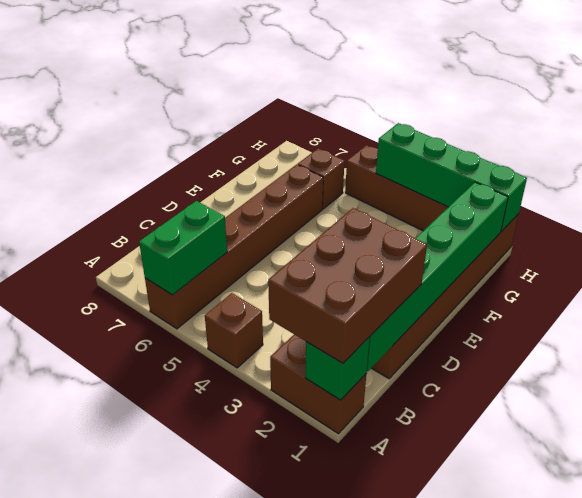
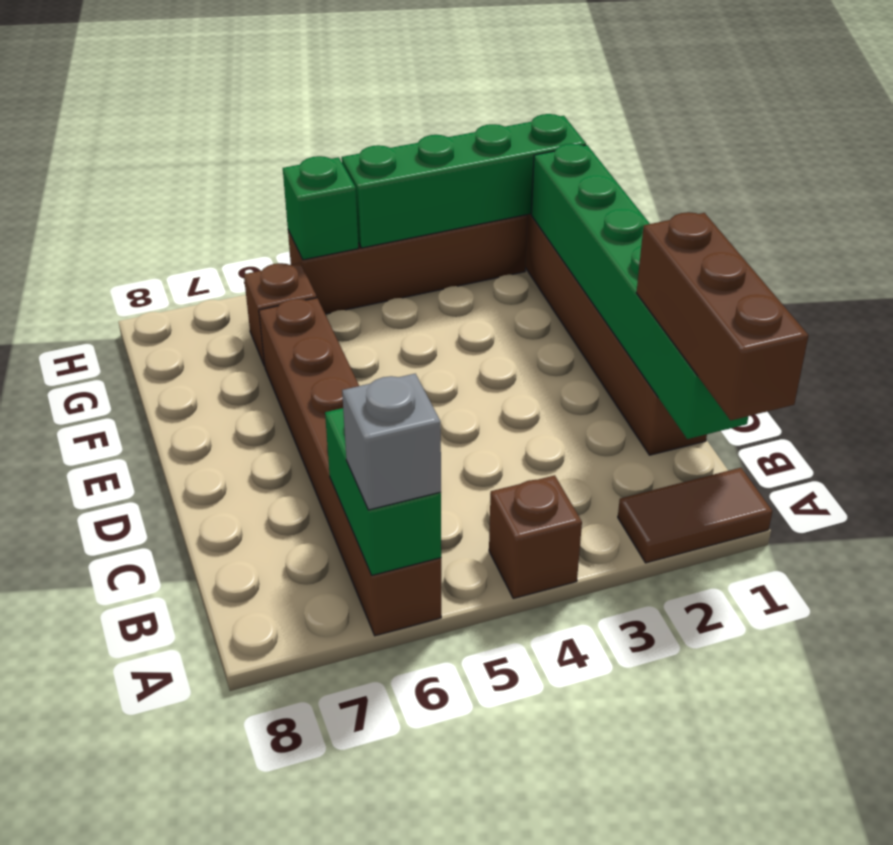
brown 1x2 brick [270,334,366,434] -> brown 1x2 tile [618,468,772,563]
green 1x1 brick [305,337,370,400] -> green 1x1 brick moved to [283,156,359,260]
brown 2x3 brick [268,208,427,363] -> brown 1x3 brick [636,212,809,420]
none -> grey 1x1 brick [342,374,441,510]

